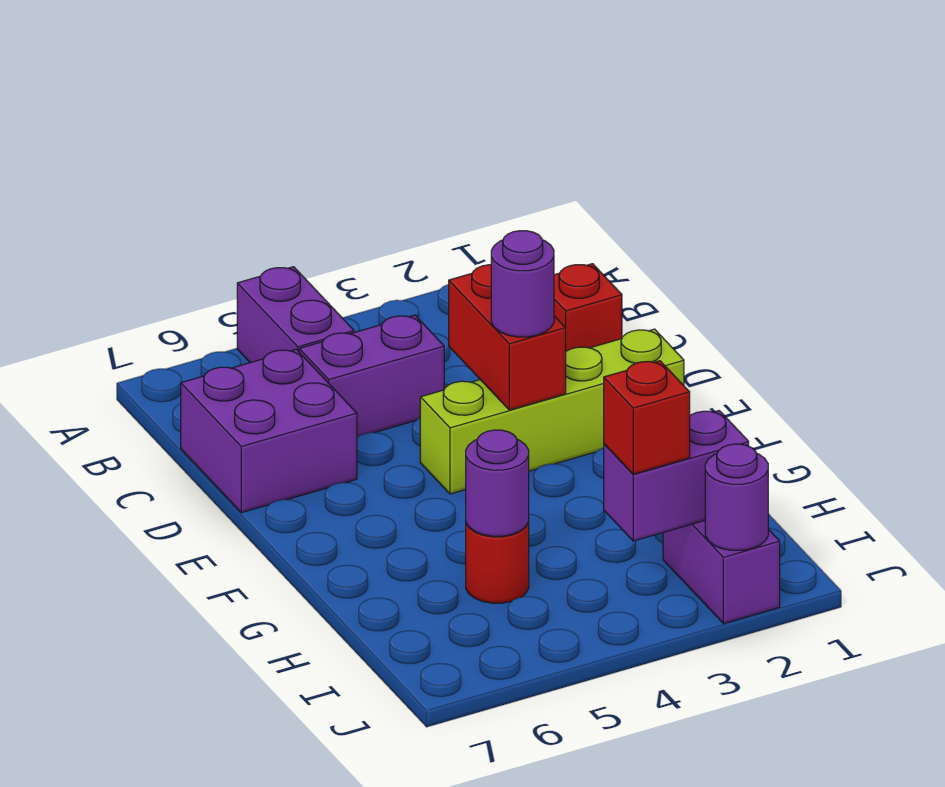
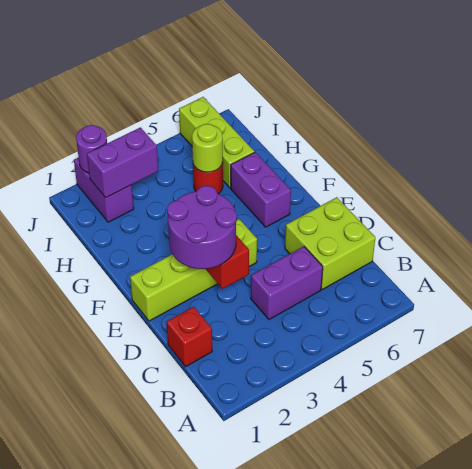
purple 1x2 brick [237,267,354,363] -> purple 1x2 brick moved to [231,152,291,227]
purple 2x2 brick [181,349,357,513] -> lime 2x2 brick [285,197,375,289]
purple 1x1 round brick [491,231,554,337] -> purple 2x2 round brick [167,186,237,269]
purple 1x1 round brick [466,430,529,536] -> lime 1x1 round brick [192,124,223,172]
none -> lime 1x3 brick [179,97,254,188]
red 1x1 brick [604,361,690,474] -> none

